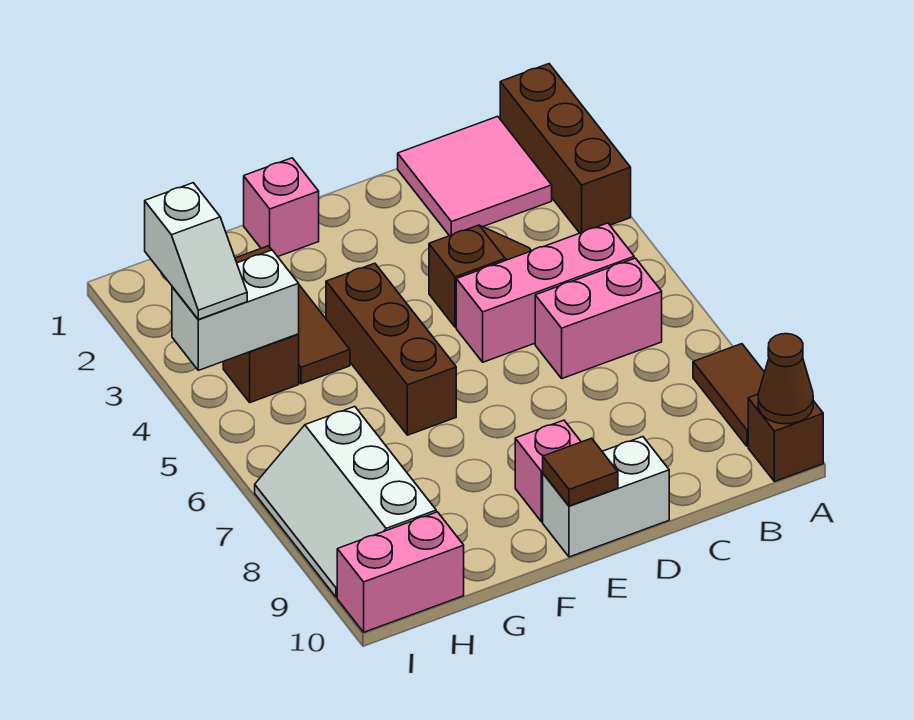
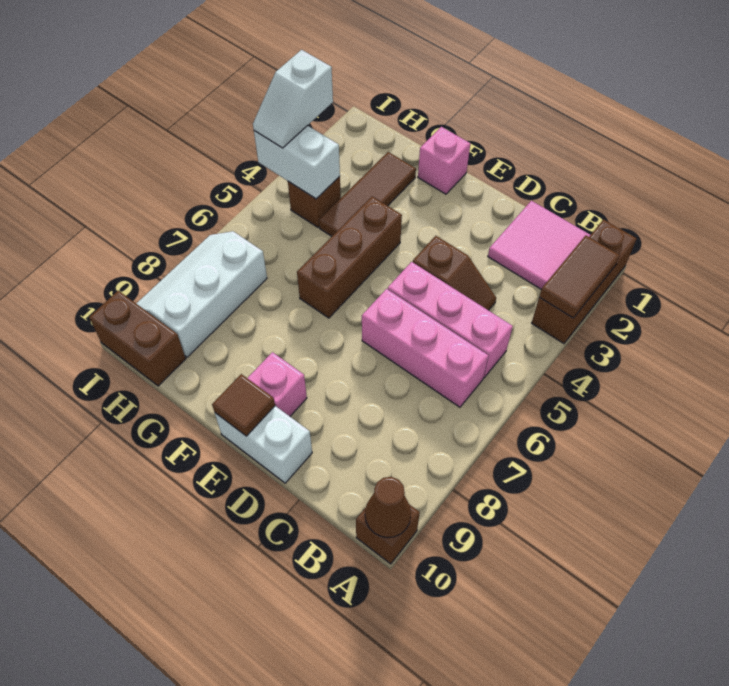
brown 1x2 tile [693,344,765,446] -> brown 1x2 tile moved to [539,235,620,318]
pink 1x2 brick [535,258,662,378] -> pink 1x3 brick [362,289,488,407]
pink 1x2 brick [337,512,464,632] -> brown 1x2 brick [89,291,186,386]

